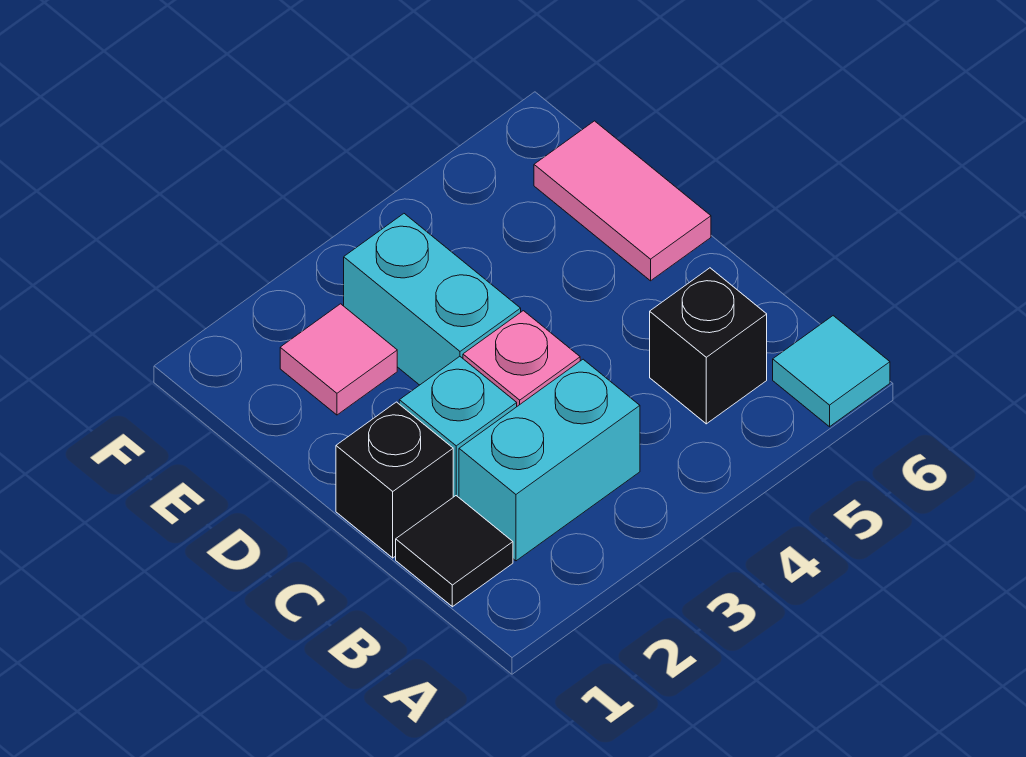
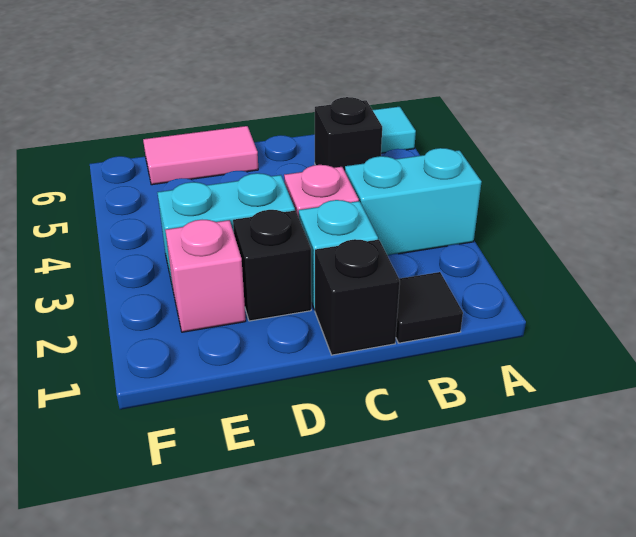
cyan 1x2 brick [459,359,640,561] -> cyan 1x2 brick turned to [345,148,482,256]
none -> black 1x1 brick [233,210,311,321]
pink 1x1 tile [280,304,397,415] -> pink 1x1 brick [165,220,246,332]

